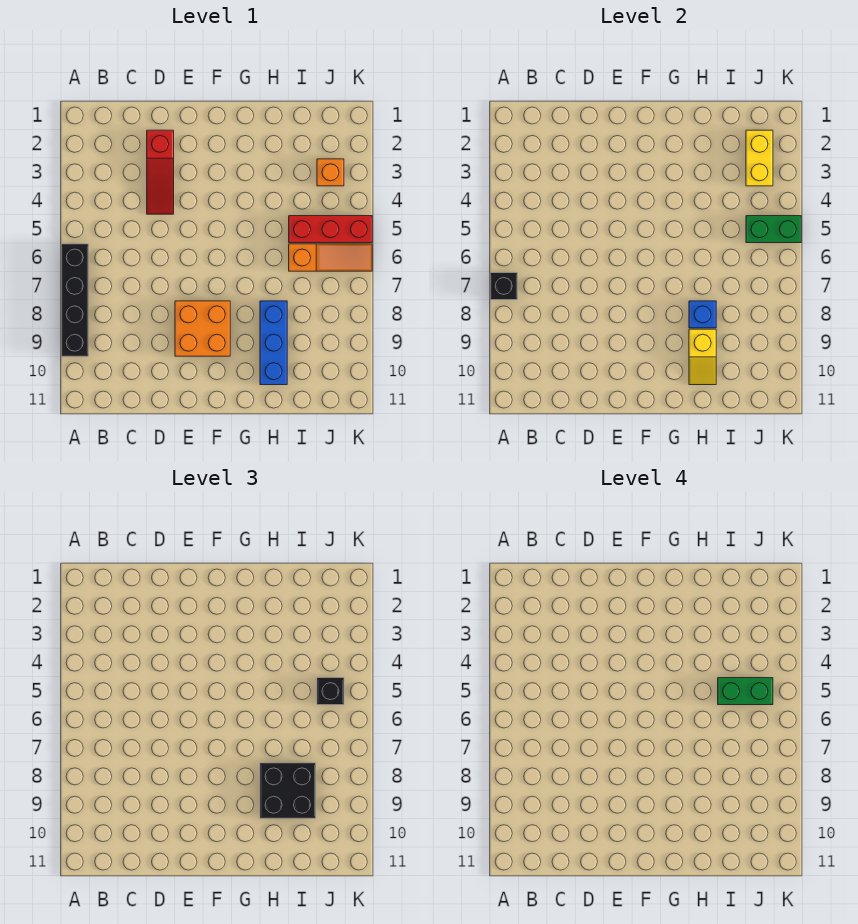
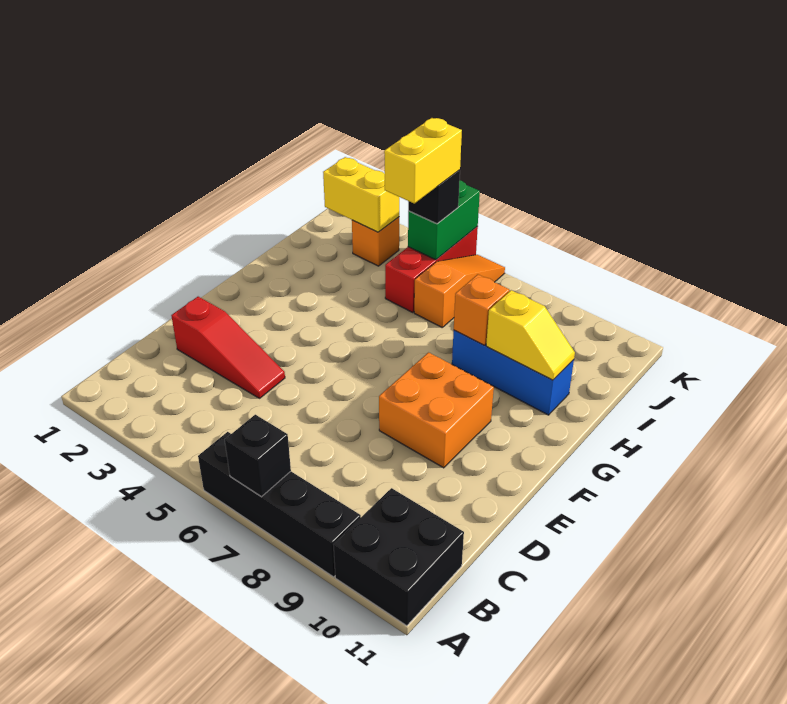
blue 1x1 brick [689,301,716,328] -> orange 1x1 brick [454,274,509,345]
black 2x2 brick [260,763,316,818] -> black 2x2 brick moved to [333,488,464,626]
green 1x2 brick [718,678,773,705] -> yellow 1x2 brick [384,118,462,203]

